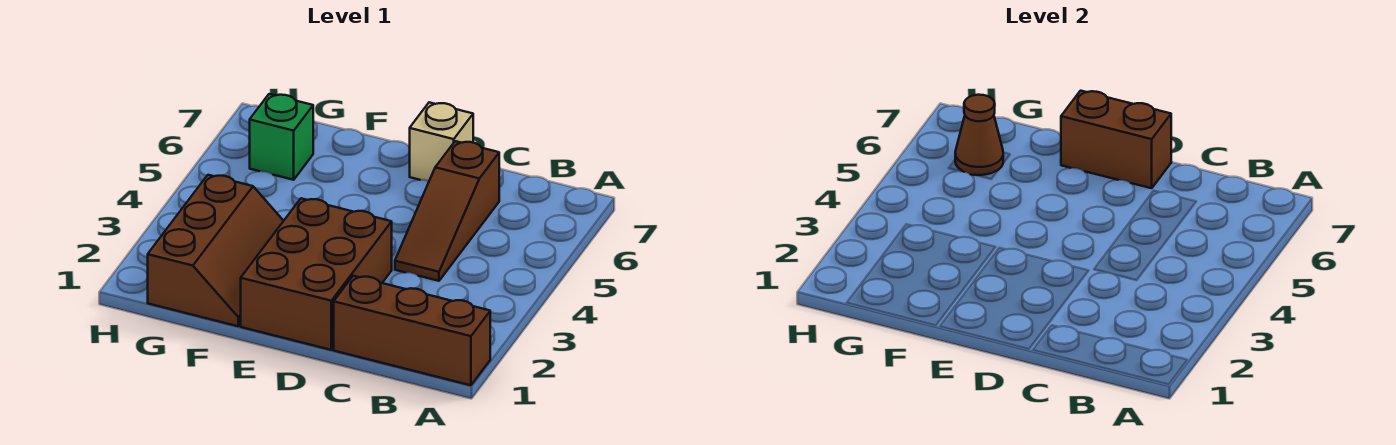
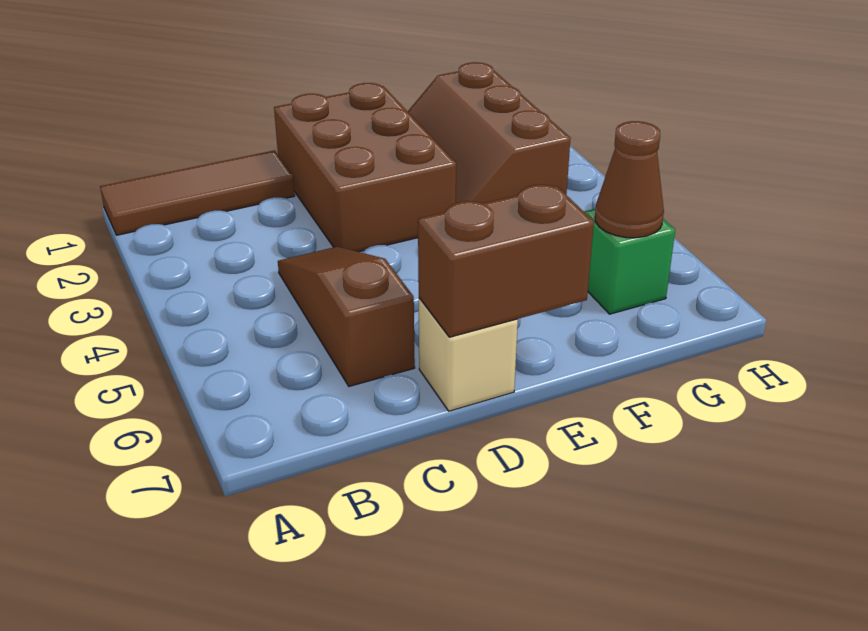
brown 1x3 brick [334,276,490,385] -> brown 1x3 tile [100,150,295,235]

